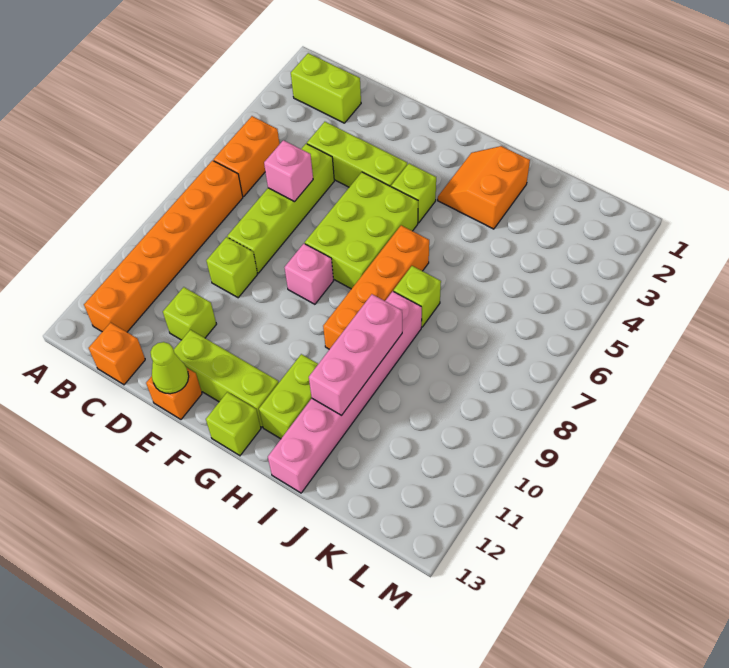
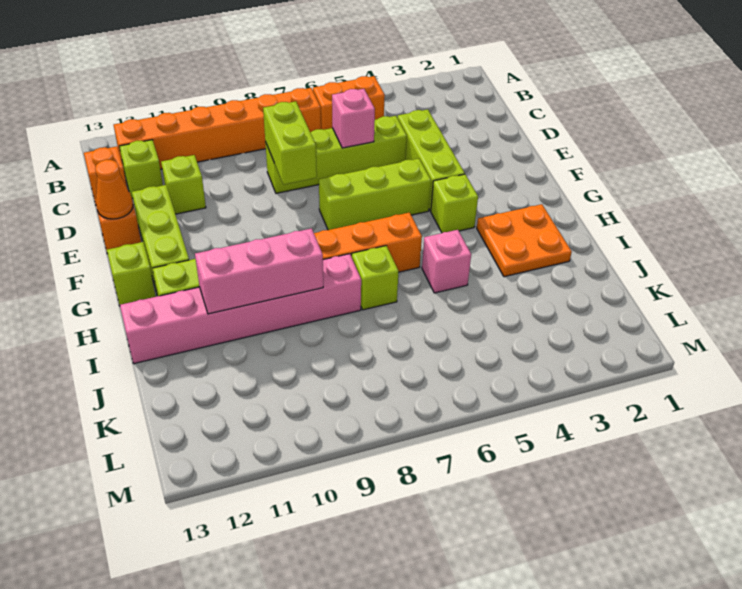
lime 1x2 brick [291,53,361,123] -> lime 1x2 brick moved to [263,101,317,185]
lime 1x1 brick [206,237,258,298] -> lime 1x1 brick moved to [119,140,163,198]
lime 1x1 cone [151,342,189,394] -> orange 1x1 cone [95,160,133,219]
lime 2x3 brick [305,172,418,289] -> lime 1x3 brick [319,159,431,230]
pink 1x1 brick [284,244,334,304] -> pink 1x1 brick moved to [422,230,471,293]
orange 2x2 slope [438,146,530,229] -> orange 2x2 plate [477,204,572,277]

